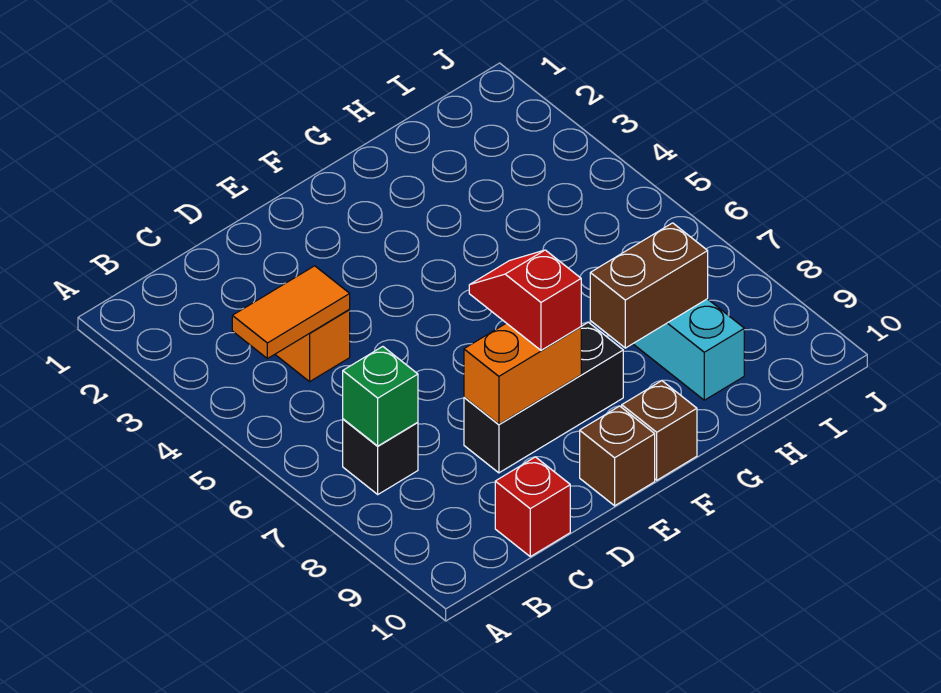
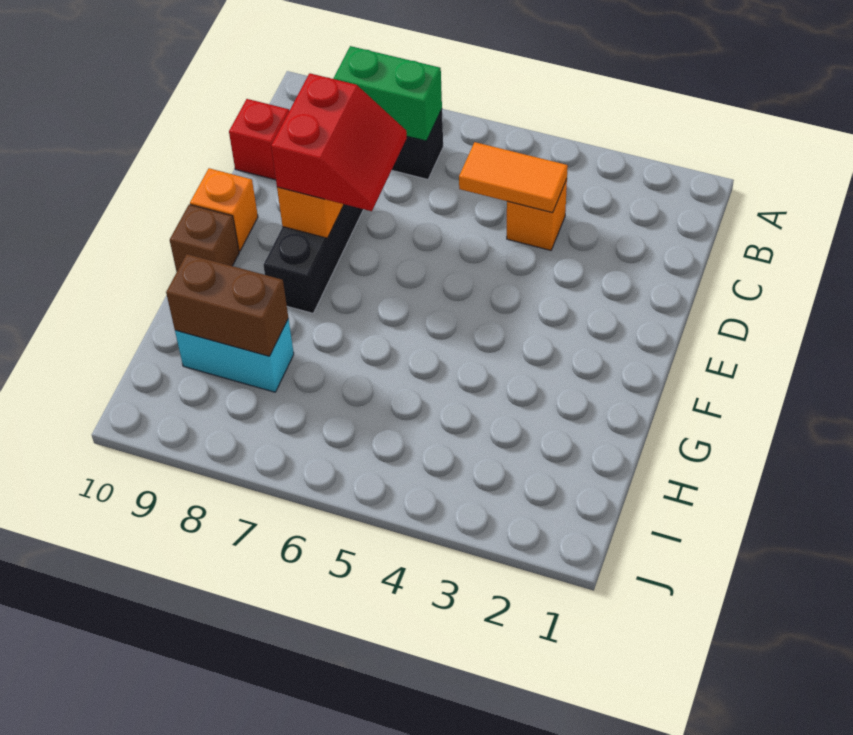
orange 1x2 tile [232,266,350,359] -> orange 1x2 tile turned to [459,142,568,213]
green 1x1 brick [343,347,418,446] -> green 1x2 brick [333,46,442,141]
red 1x2 slope [469,250,581,350] -> red 2x2 slope [271,73,407,211]
brown 1x1 brick [580,406,655,506] -> orange 1x1 brick [190,168,258,251]
brown 1x2 brick [590,223,708,348] -> brown 1x2 brick turned to [166,254,288,356]

